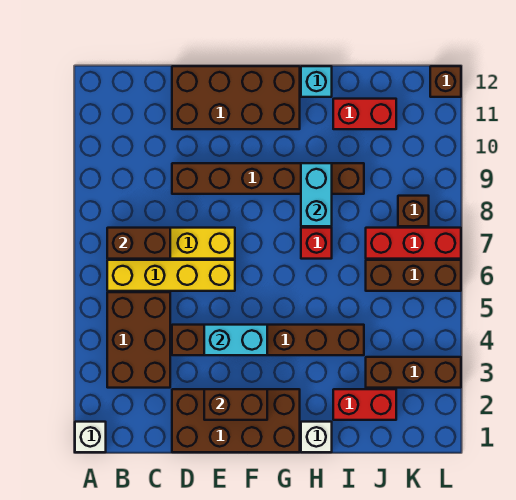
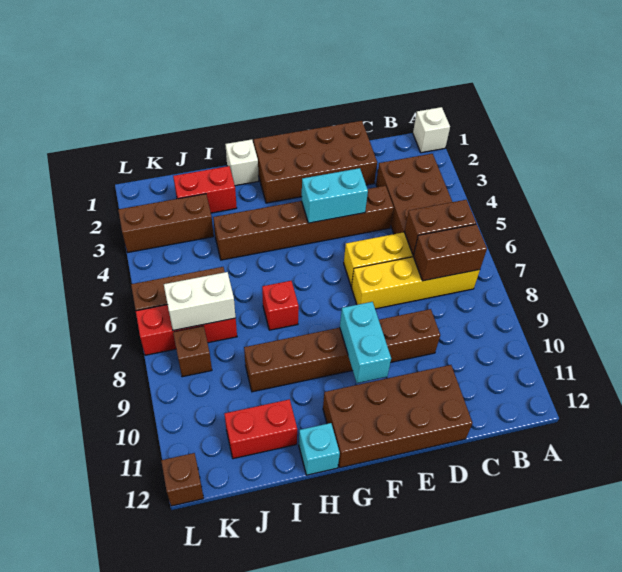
brown 1x2 brick [204,389,267,420] -> brown 1x2 brick moved to [404,200,476,255]
cyan 1x2 brick [301,163,332,226] -> cyan 1x2 brick moved to [340,302,391,383]
none -> white 1x2 brick [164,272,236,330]

